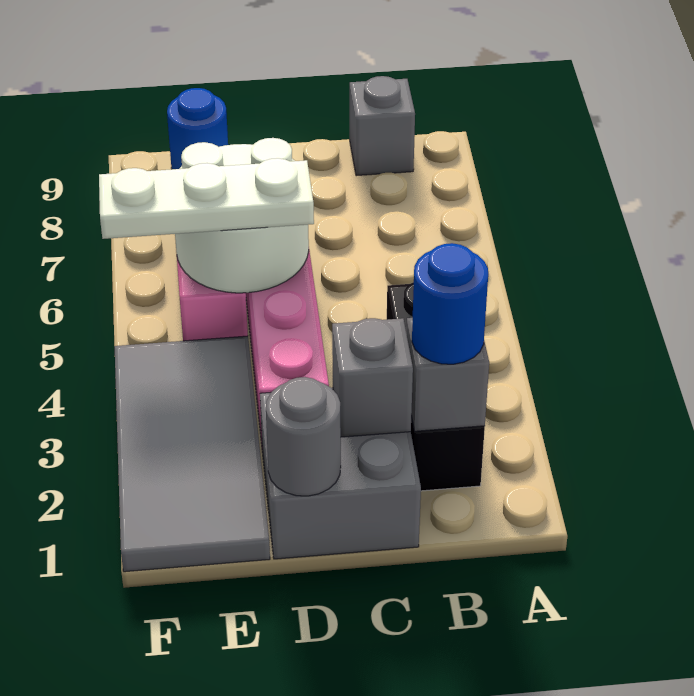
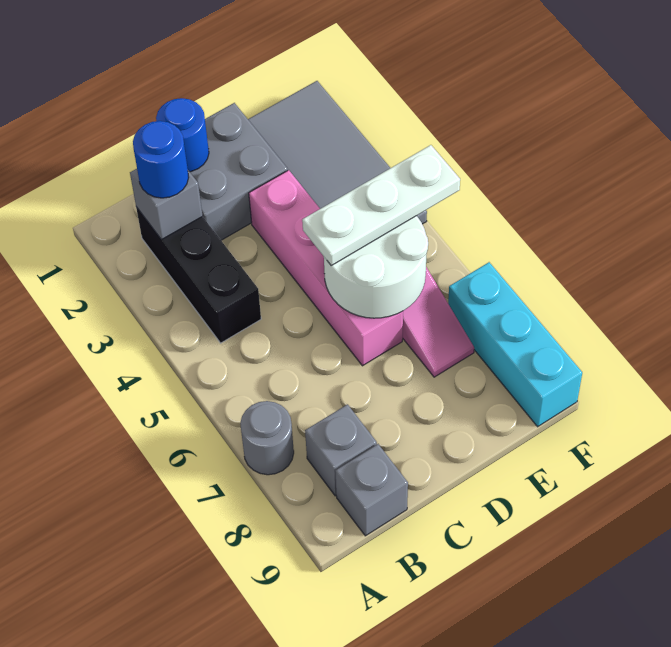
grey 1x1 brick [332,318,413,437] -> grey 1x1 brick moved to [305,404,377,496]
grey 1x1 round brick [266,377,341,496] -> grey 1x1 round brick moved to [240,401,294,475]
blue 1x1 round brick [167,88,228,169] -> blue 1x1 round brick moved to [156,98,209,172]
none -> cyan 1x3 brick [448,262,582,427]

